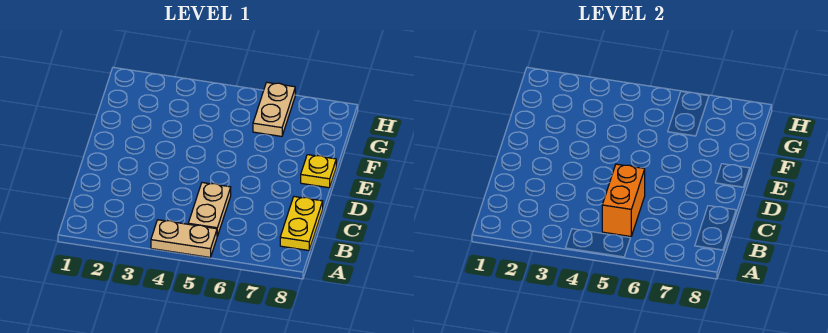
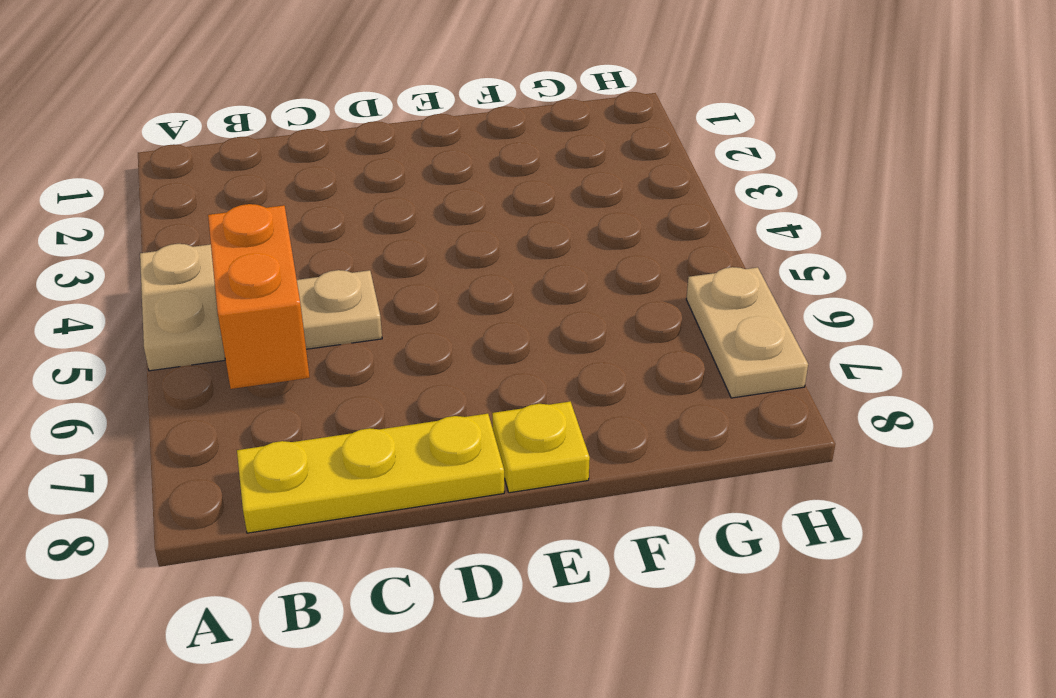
orange 1x2 brick [602,164,645,236] -> orange 1x2 brick turned to [208,204,310,389]
yellow 1x2 plate [280,197,323,250] -> yellow 1x3 plate [237,414,504,533]
tan 1x2 plate [253,82,295,136] -> tan 1x2 plate turned to [686,267,808,398]

